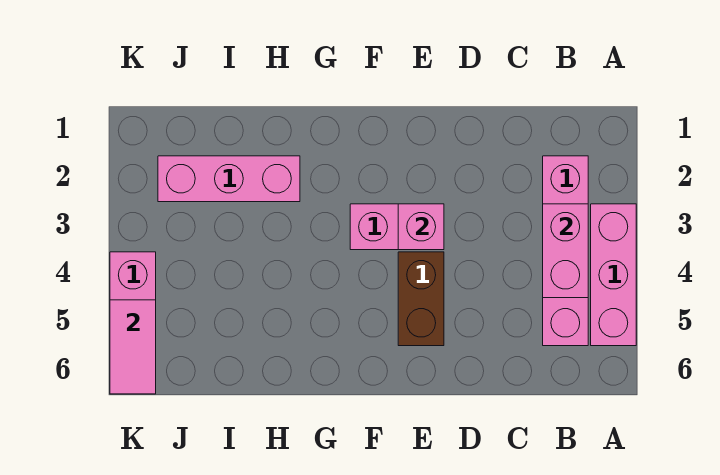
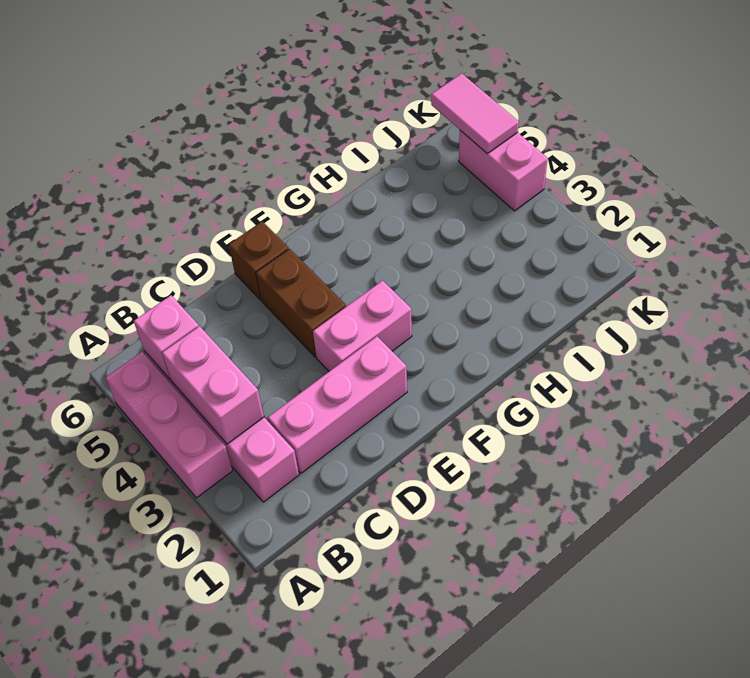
pink 1x1 brick [398,204,444,250] -> pink 1x1 brick moved to [134,295,199,379]
none -> brown 1x1 brick [229,221,289,300]
pink 1x3 brick [158,156,300,202] -> pink 1x3 brick moved to [268,337,407,473]

